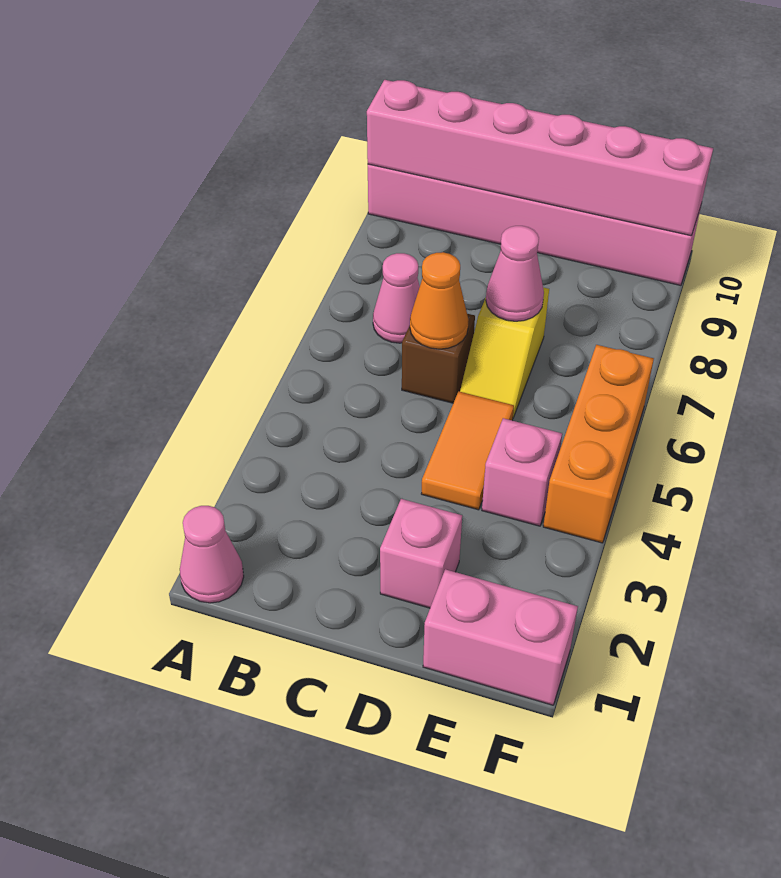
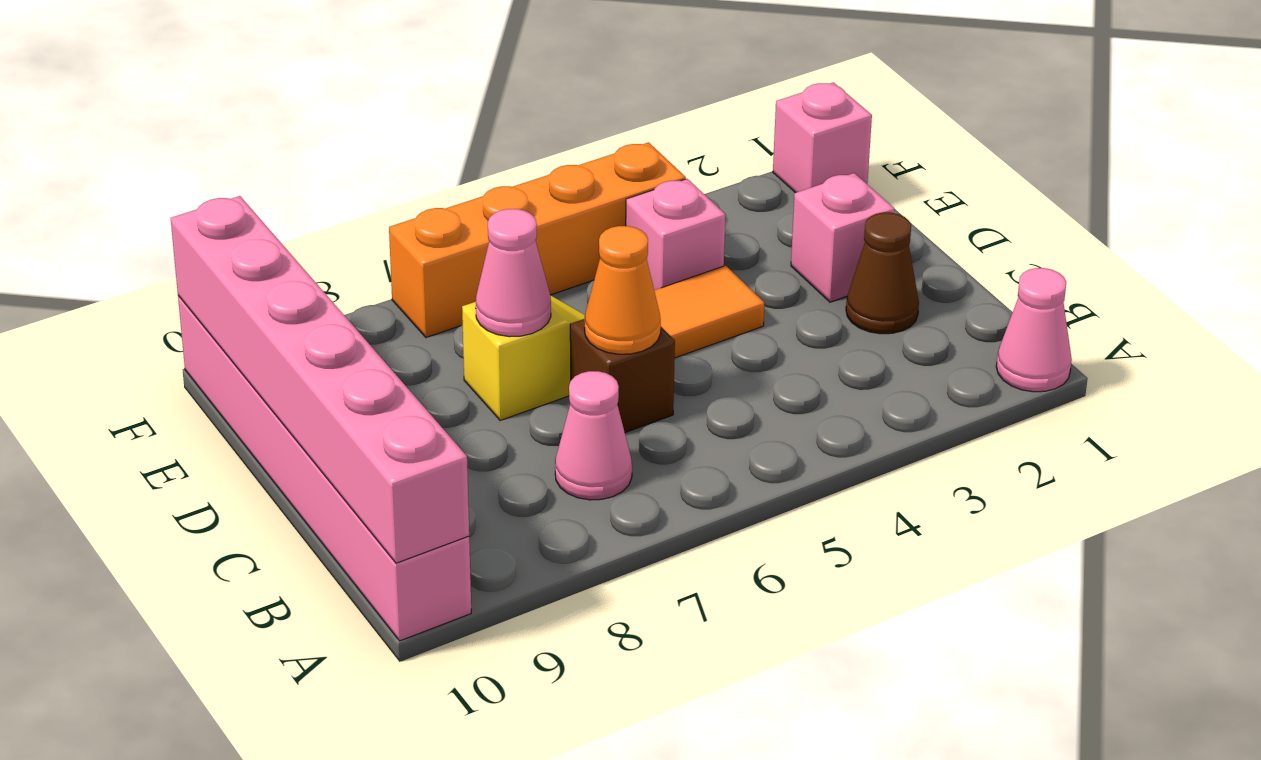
none -> brown 1x1 cone [846,212,919,334]
pink 1x2 brick [423,569,578,705] -> pink 1x1 brick [773,82,872,193]
orange 1x3 brick [543,345,654,543] -> orange 1x4 brick [389,142,686,338]

